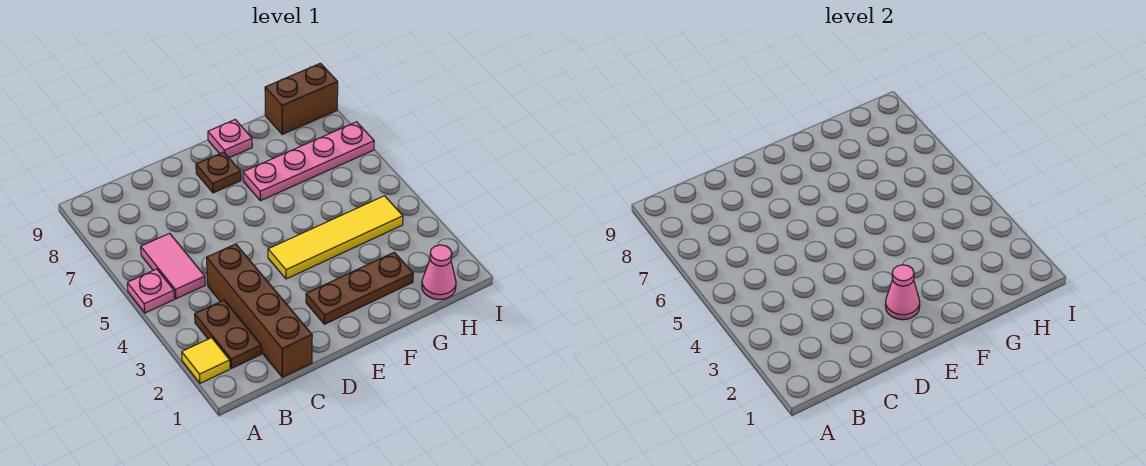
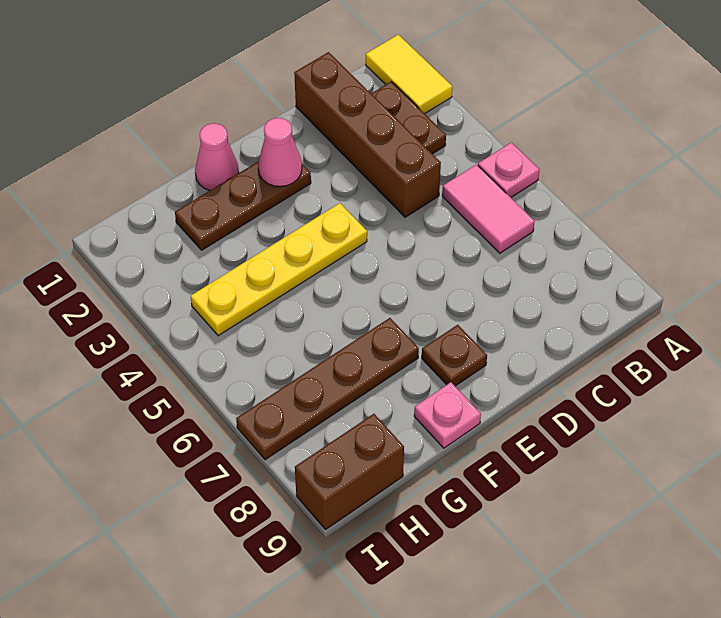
yellow 1x1 tile [182,338,230,383] -> yellow 1x2 tile [366,35,452,114]
yellow 1x4 tile [268,196,403,279] -> yellow 1x4 plate [191,203,367,336]
pink 1x4 plate [243,122,374,201] -> brown 1x4 plate [236,318,419,460]
pink 1x1 cone [422,245,456,300] -> pink 1x1 cone moved to [195,123,239,190]

